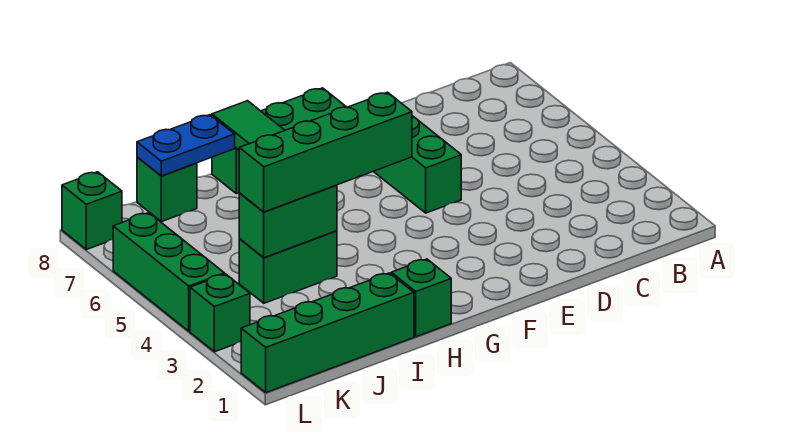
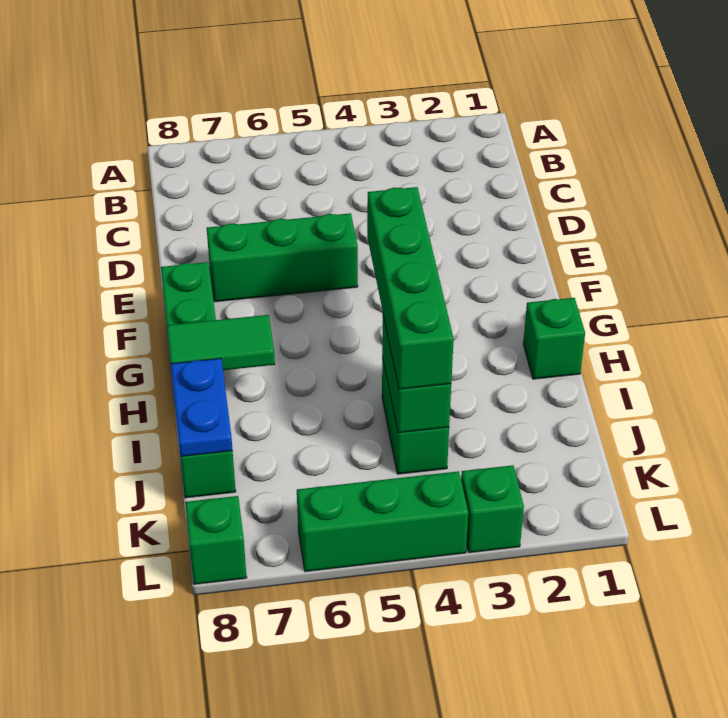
green 1x4 brick [241,273,414,393] -> none

